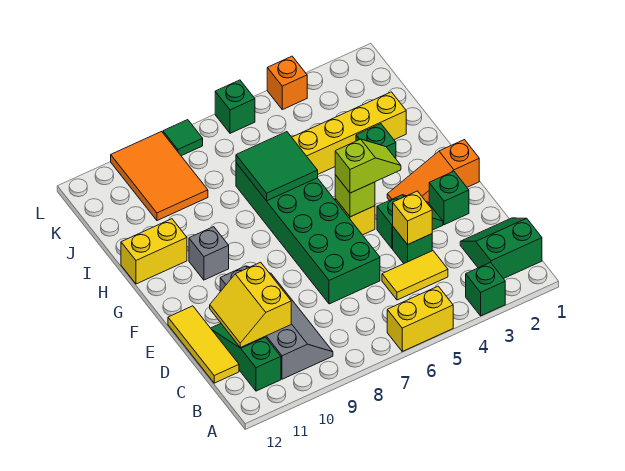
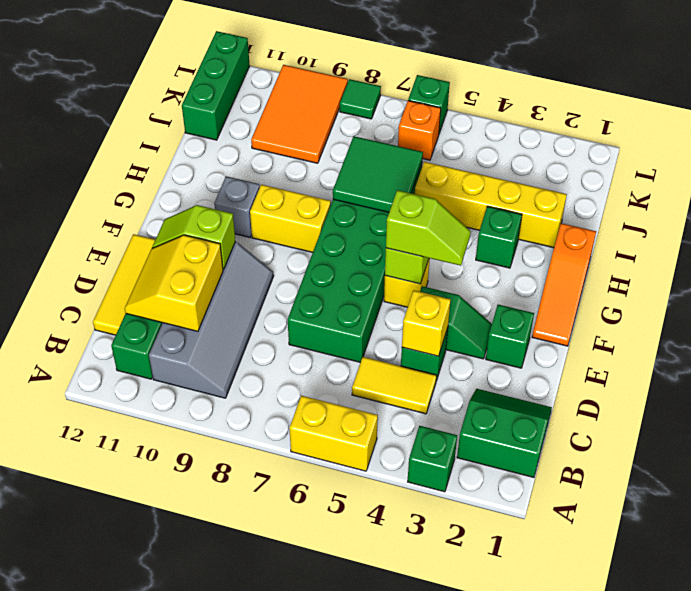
none -> lime 1x2 slope [152,205,235,269]
orange 1x3 slope [387,140,479,203] -> orange 1x3 slope turned to [532,223,596,346]
yellow 1x2 brick [121,219,187,284] -> yellow 1x2 brick moved to [250,185,331,253]
none -> green 1x3 brick [182,31,250,140]
orange 1x1 brick [267,56,307,110] -> orange 1x1 brick moved to [398,101,441,160]

